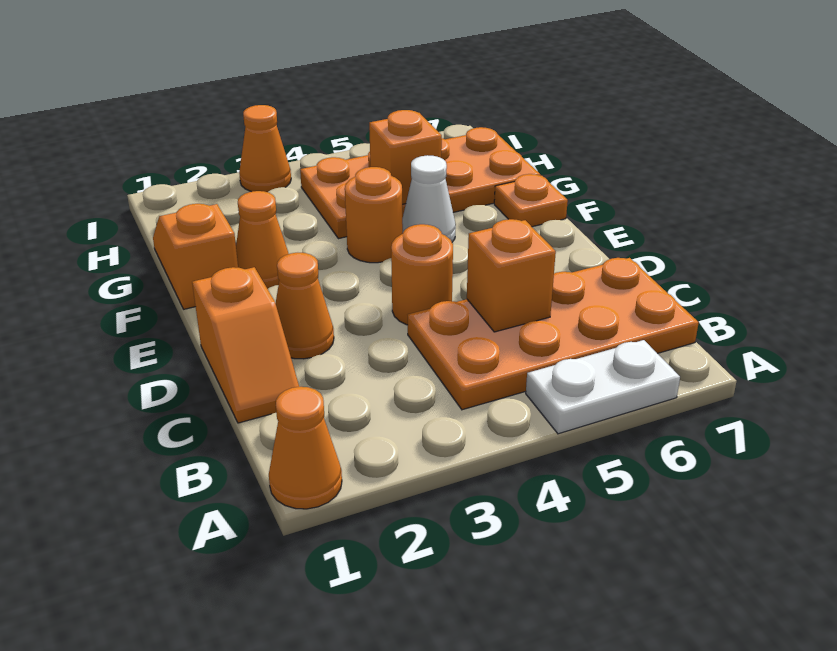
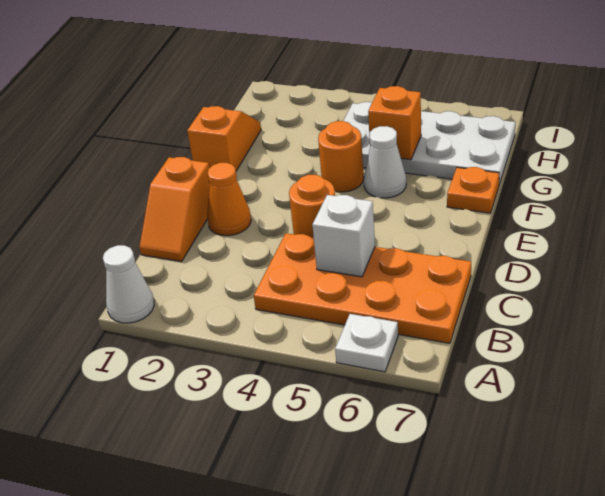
orange 1x1 cone [269,387,342,509] -> white 1x1 cone [103,245,154,323]
white 1x2 plate [526,340,680,434] -> white 1x1 plate [335,314,398,372]
orange 1x1 brick [467,219,556,332] -> white 1x1 brick [312,195,375,277]
orange 1x1 cone [236,191,289,289] -> none
orange 2x4 plate [300,127,541,239] -> white 2x4 plate [344,102,516,184]
orange 1x1 cone [239,105,291,192] -> none

